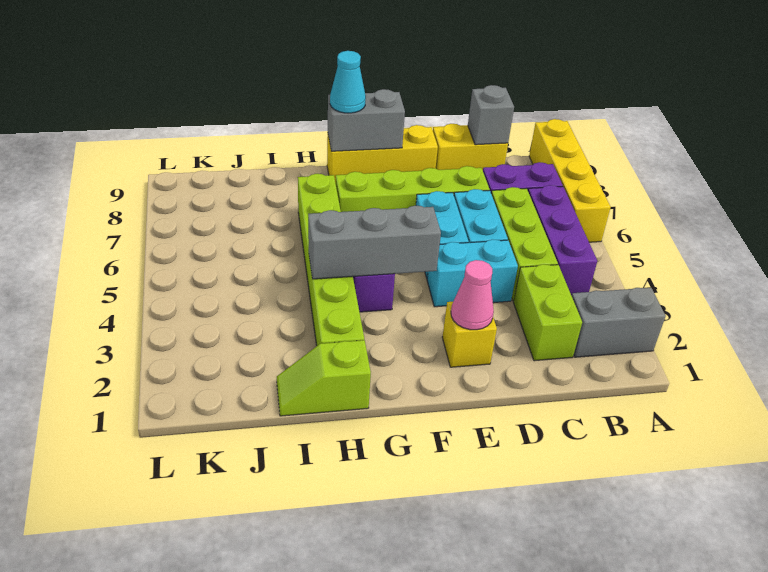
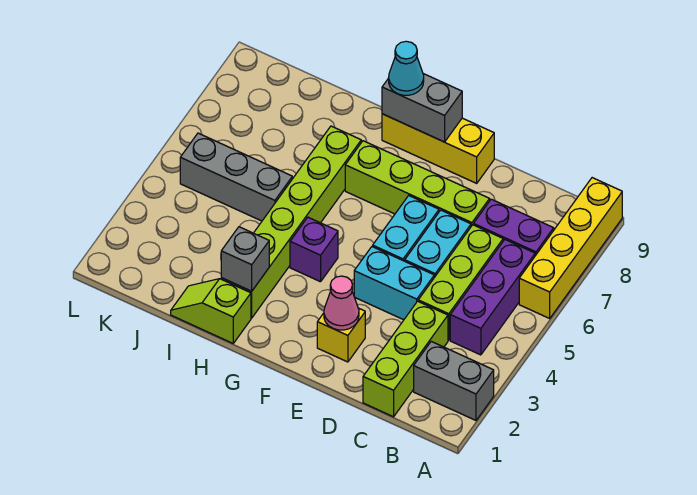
lime 1x2 brick [513,264,582,361] -> lime 1x3 brick [363,301,448,417]
yellow 1x2 brick [433,124,508,170] -> none
grey 1x1 brick [468,85,514,145] -> grey 1x1 brick moved to [221,227,269,291]
grey 1x3 brick [308,205,441,279] -> grey 1x3 brick moved to [180,133,292,221]

